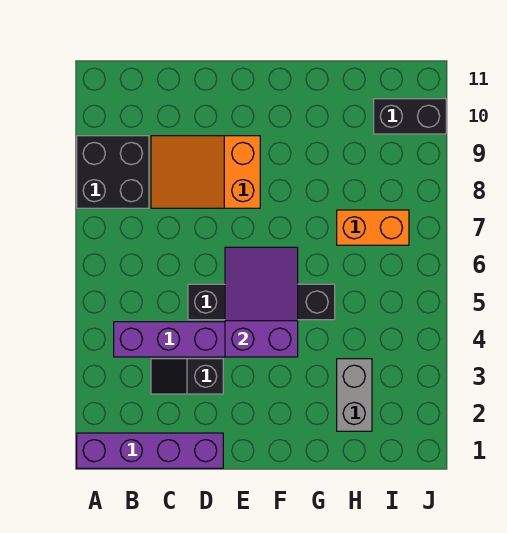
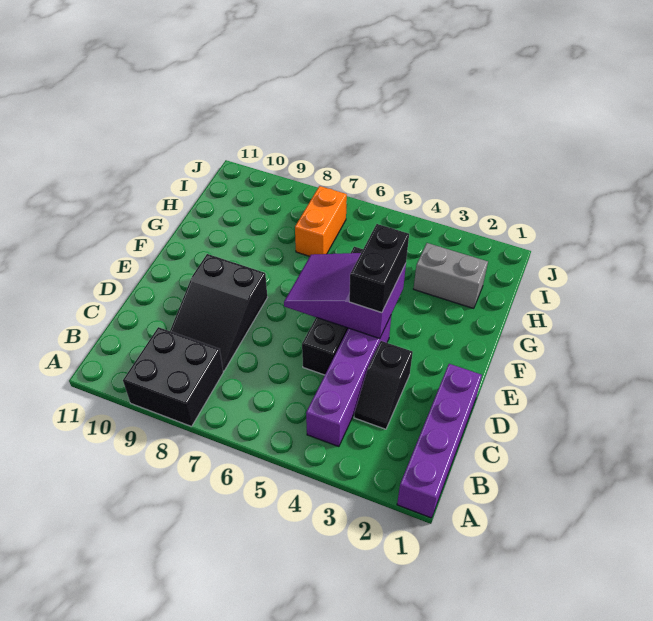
orange 2x3 slope [151,136,260,208] -> black 2x3 slope [170,254,267,371]
black 1x2 brick [374,99,446,134] -> black 1x2 brick moved to [349,224,409,313]

